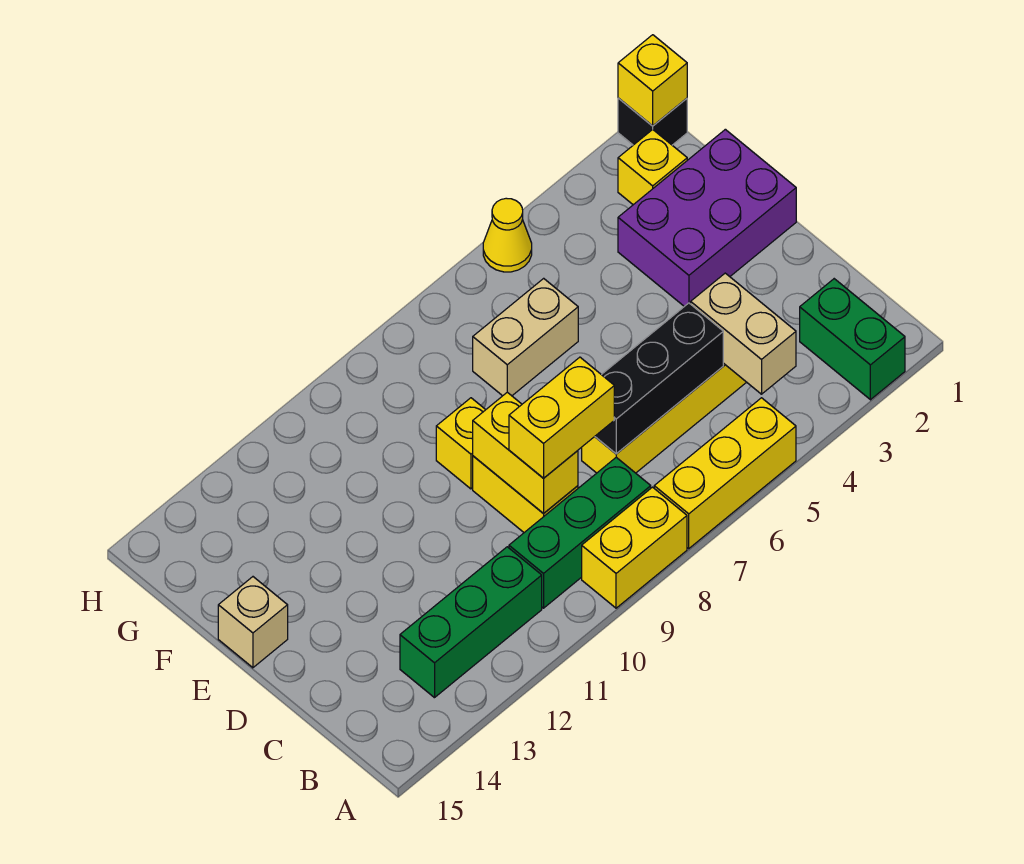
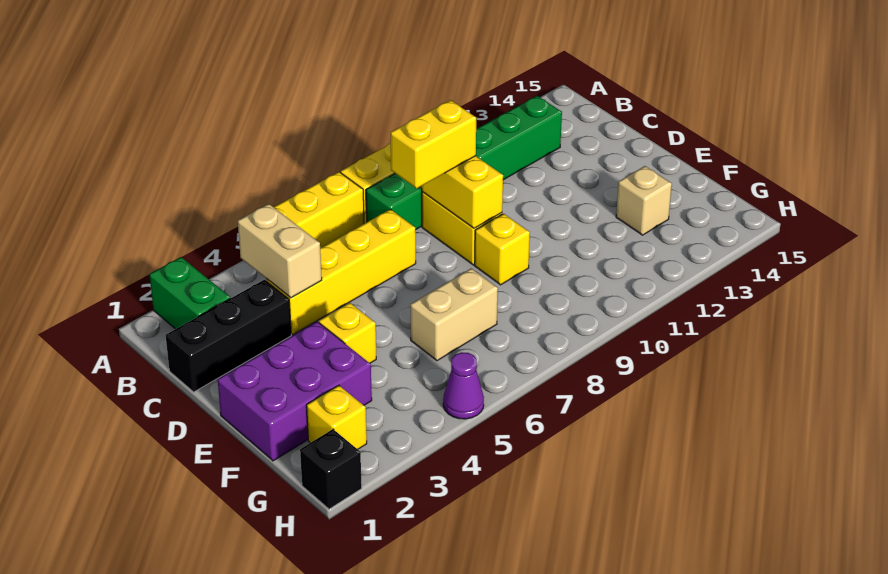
black 1x3 brick [595,303,723,454] -> black 1x3 brick moved to [166,280,291,392]
tan 1x1 brick [218,577,288,668] -> tan 1x1 brick moved to [616,166,672,235]
yellow 1x1 brick [618,35,687,126] -> yellow 1x1 brick moved to [319,303,376,363]
yellow 1x1 cone [483,198,532,272] -> purple 1x1 cone [443,352,484,419]

